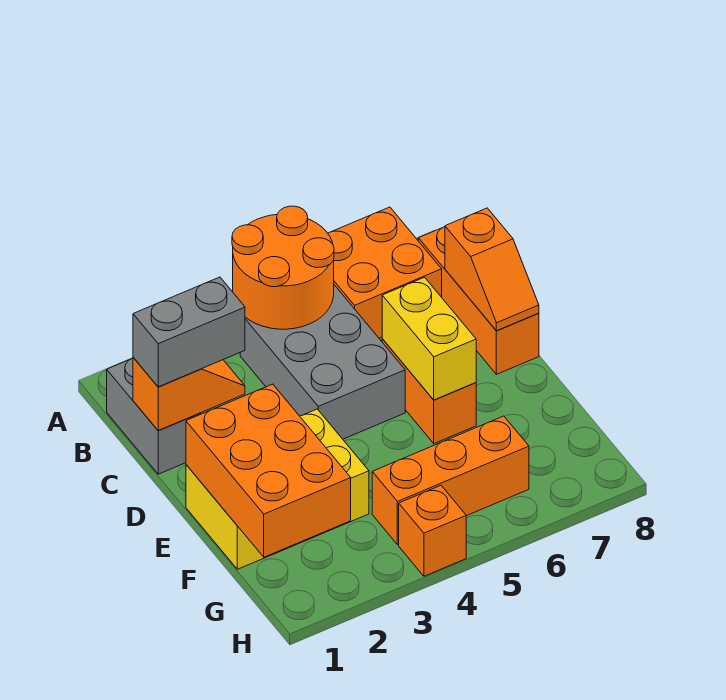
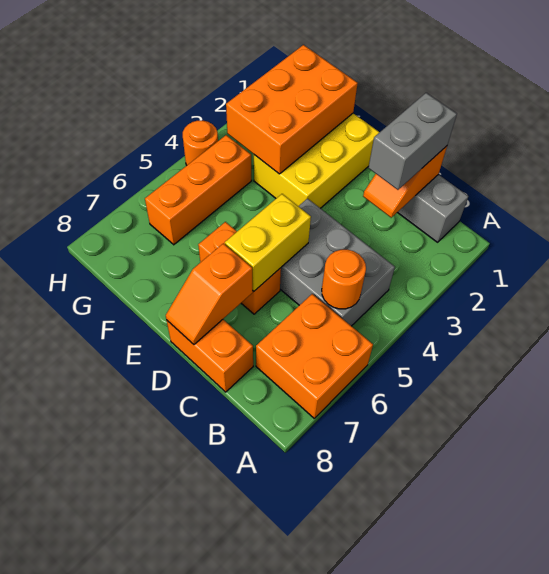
orange 2x2 round brick [232,206,334,329] -> orange 1x1 round brick [322,250,366,309]
orange 1x3 brick [419,227,539,374] -> orange 1x2 brick [167,320,253,392]
orange 1x2 slope [445,208,539,331] -> orange 1x2 slope turned to [166,243,253,344]
yellow 1x2 brick [382,277,476,400] -> yellow 1x2 brick turned to [225,194,311,291]
orange 2x3 brick [186,384,351,557] -> orange 2x3 brick turned to [226,45,358,174]
orange 1x1 brick [399,486,466,576] -> orange 1x1 round brick [183,121,218,165]

